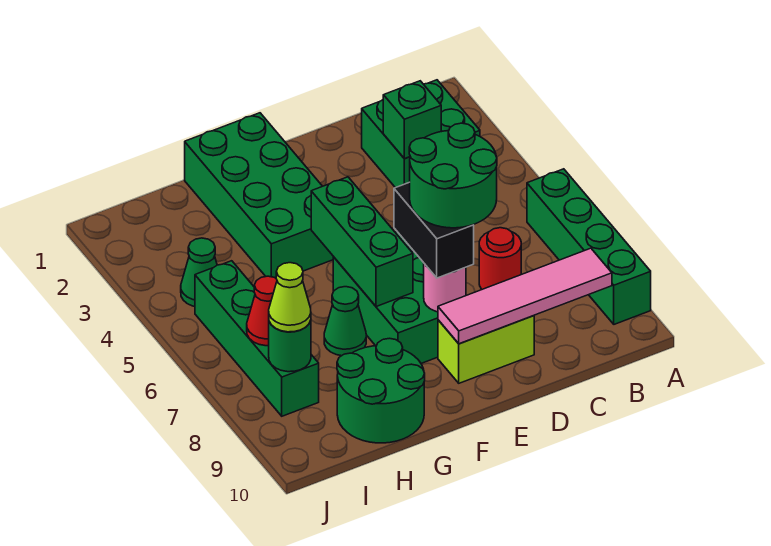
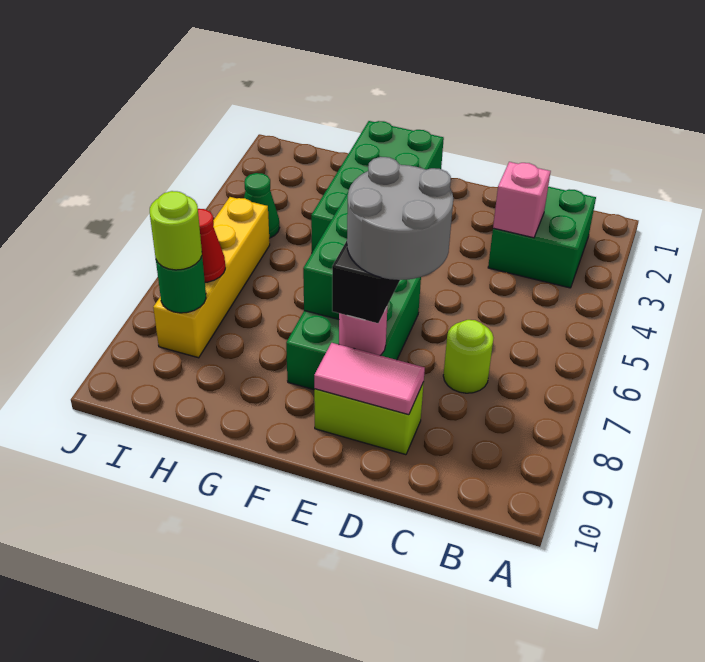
green 1x4 brick [527,169,651,324] -> none
pink 1x4 tile [438,248,612,344] -> pink 1x2 tile [314,343,425,415]
green 1x1 brick [383,81,441,159] -> pink 1x1 brick [493,162,551,238]
red 1x1 round brick [479,228,521,289] -> lime 1x1 round brick [443,320,493,393]
green 2x2 round brick [409,123,497,228] -> grey 2x2 round brick [347,157,453,280]
green 1x1 cone [324,287,366,356] -> none
green 2x2 round brick [337,338,425,443] -> none
green 1x4 brick [195,261,319,416] -> yellow 1x4 brick [153,197,270,358]
lime 1x1 cone [269,263,311,332] -> lime 1x1 round brick [150,191,202,270]

